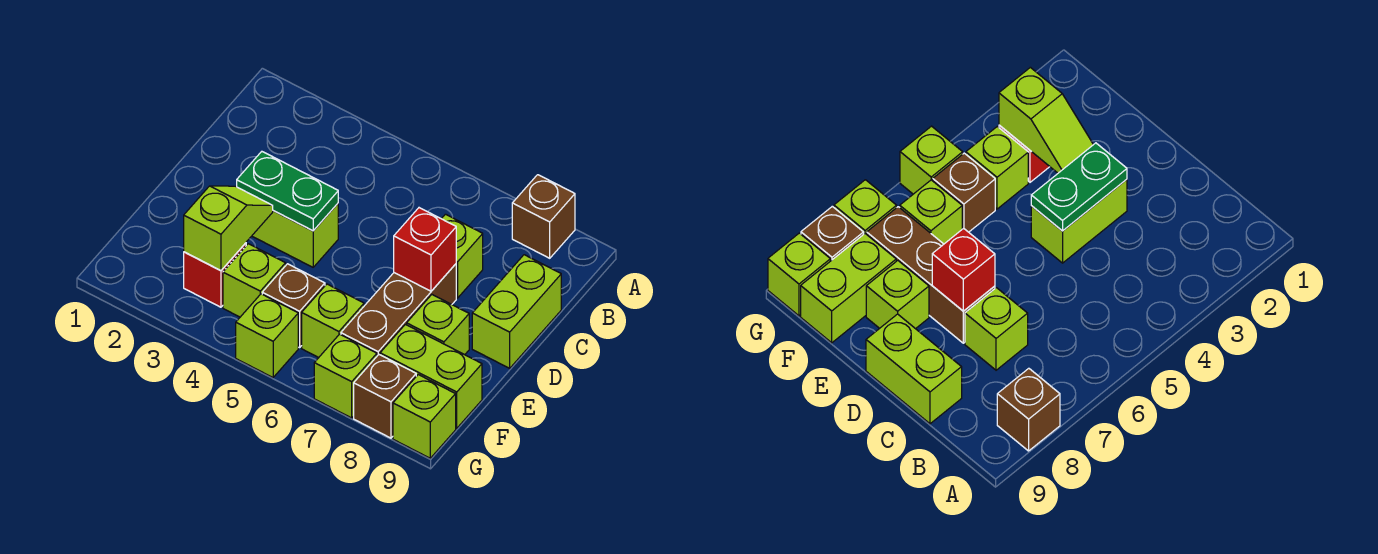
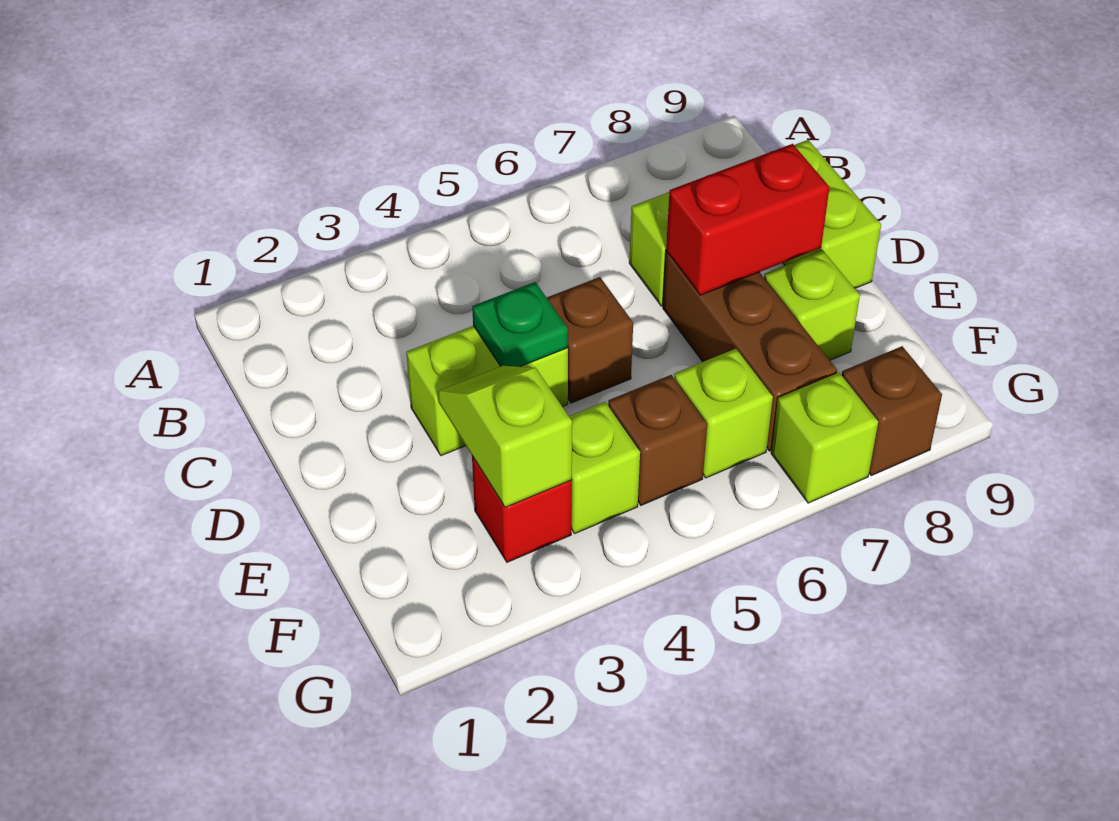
brown 1x1 brick [512,175,575,258] -> brown 1x1 brick moved to [547,277,633,403]
green 1x2 plate [237,152,338,231] -> green 1x1 plate [472,282,568,367]
red 1x1 brick [394,208,456,291] -> red 1x2 brick [666,144,830,295]
lime 1x2 brick [380,324,482,428] -> none
lime 1x1 brick [236,294,298,377] -> none
lime 1x1 brick [393,375,456,458] -> none

